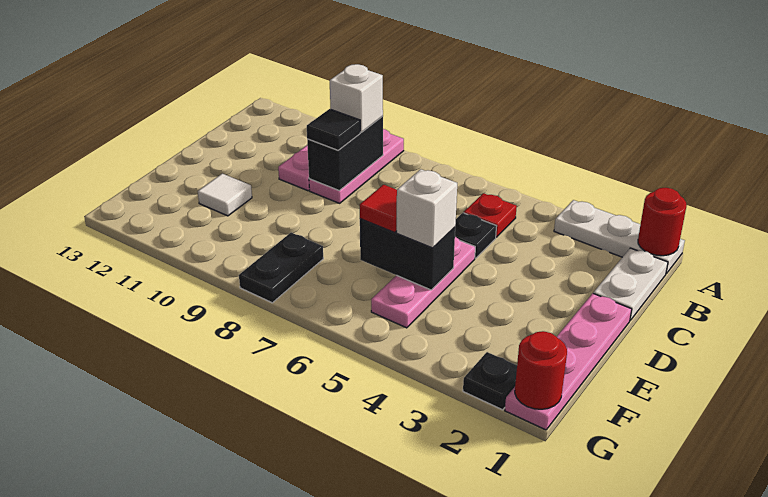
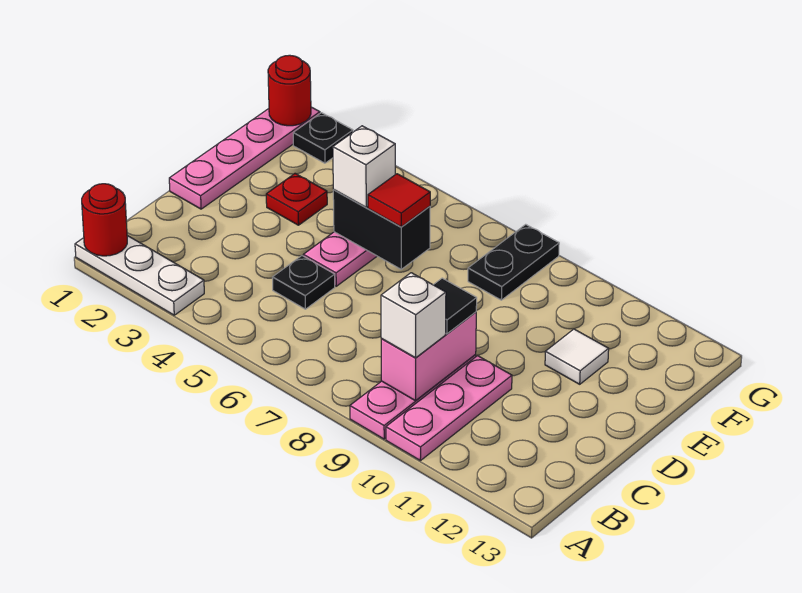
white 1x2 plate [593,248,668,320] -> none
red 1x1 plate [464,193,517,237] -> red 1x1 plate moved to [266,174,327,225]
black 1x2 brick [307,116,383,191] -> pink 1x2 brick [381,312,476,401]

